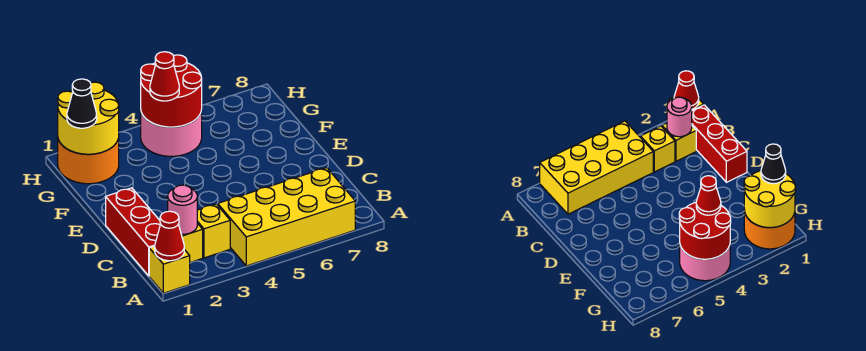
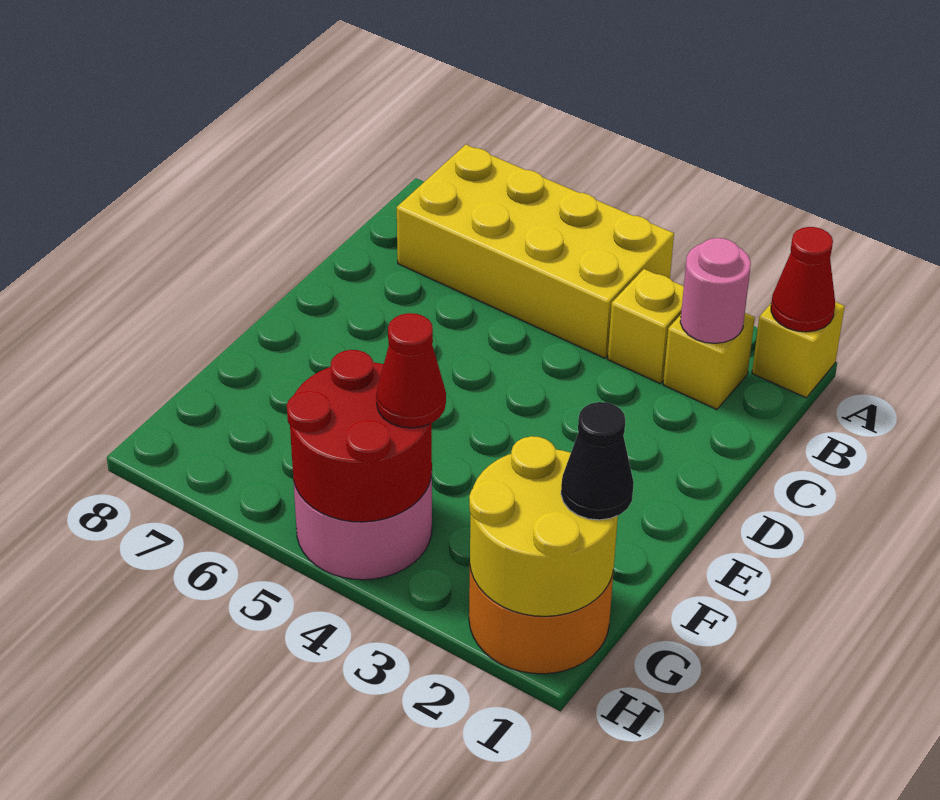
red 1x3 brick [106,188,161,276] -> none

